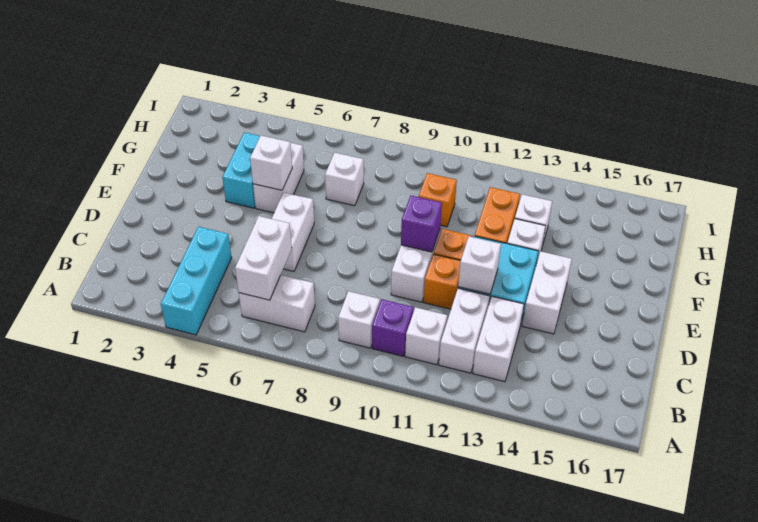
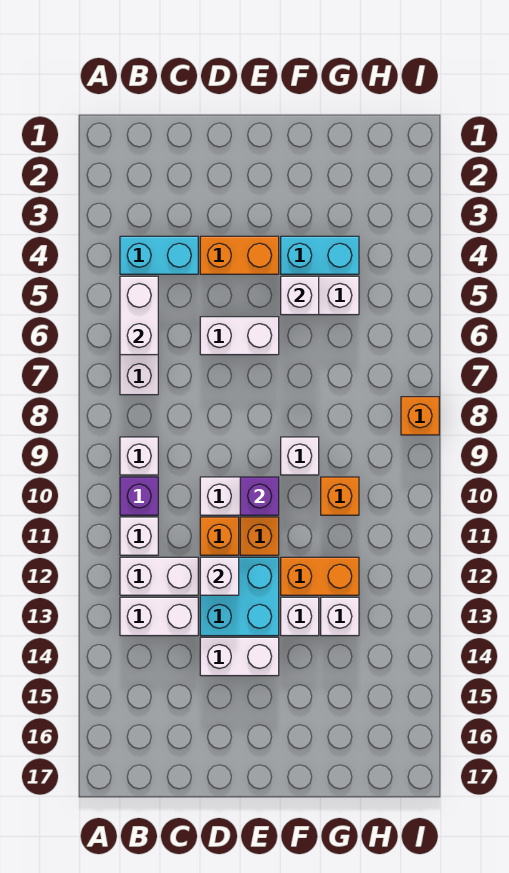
cyan 1x3 brick [161,227,232,335] -> cyan 1x2 brick [120,236,198,274]
white 1x2 brick [235,216,292,300] -> white 1x2 brick turned to [120,276,158,355]
none -> orange 1x2 brick [200,236,279,274]
white 1x1 brick [325,153,364,206] -> white 1x1 brick moved to [281,437,319,475]
none -> orange 1x1 brick [401,397,439,435]

